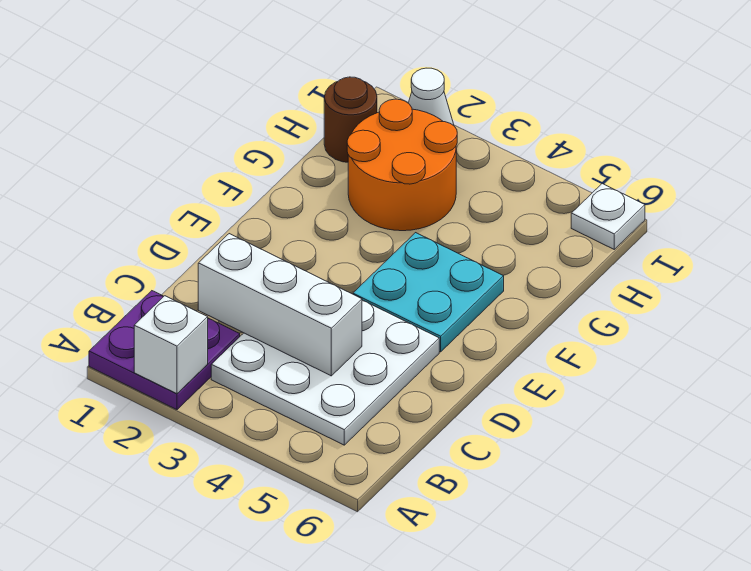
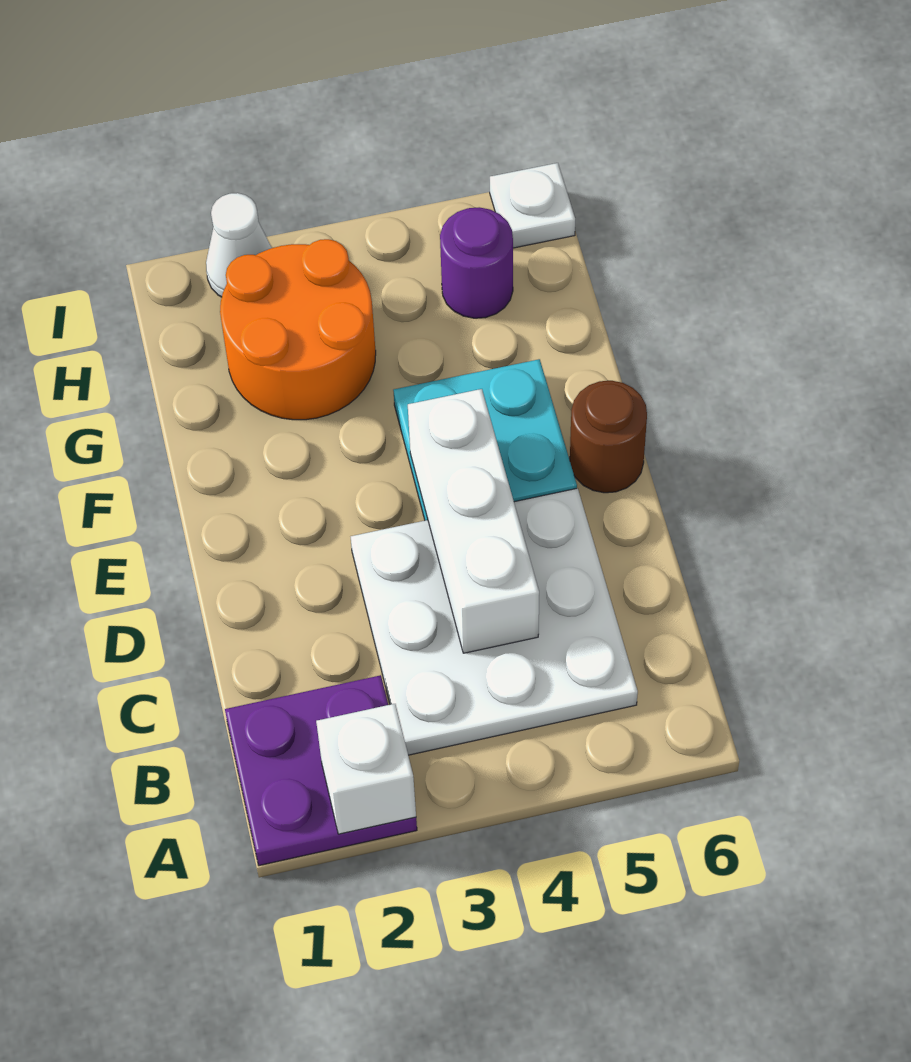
white 1x3 brick [198,234,362,376] -> white 1x3 brick turned to [408,389,539,653]
brown 1x1 round brick [324,77,377,162] -> brown 1x1 round brick moved to [570,381,647,493]
none -> purple 1x1 round brick [440,207,513,318]

